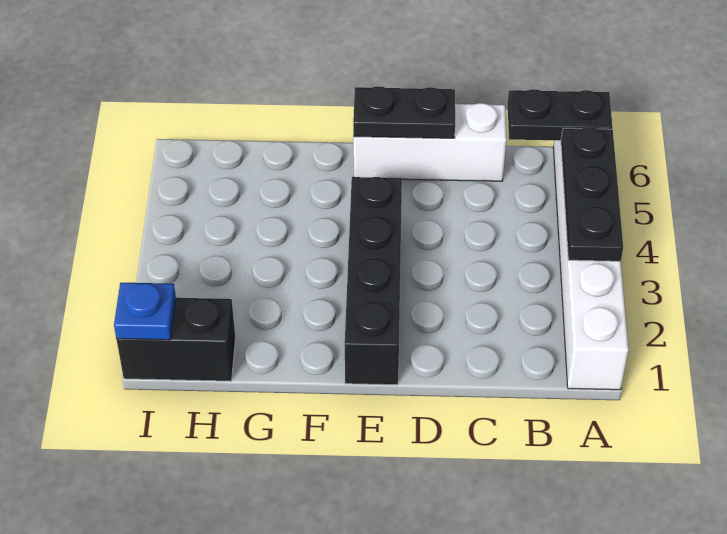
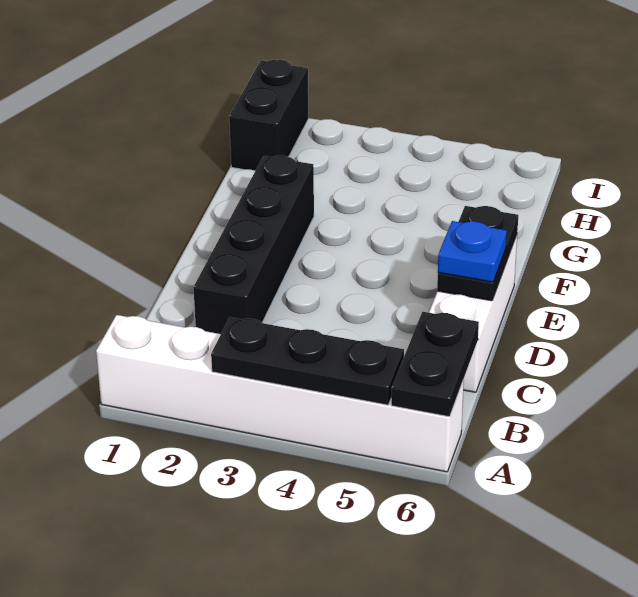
black 1x4 brick [345,177,402,385] -> black 1x4 brick turned to [193,156,314,334]
blue 1x1 plate [114,283,176,340] -> blue 1x1 plate moved to [438,221,507,282]

